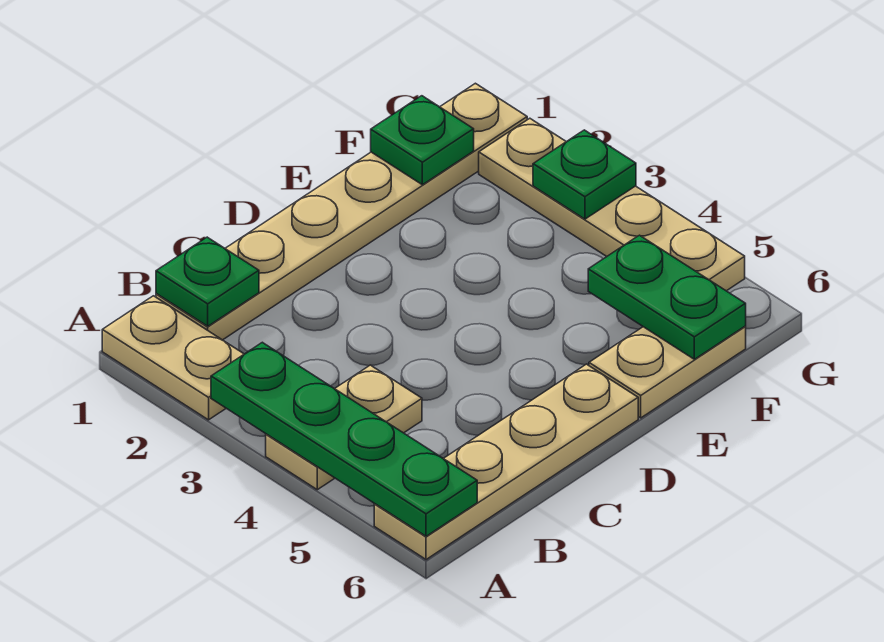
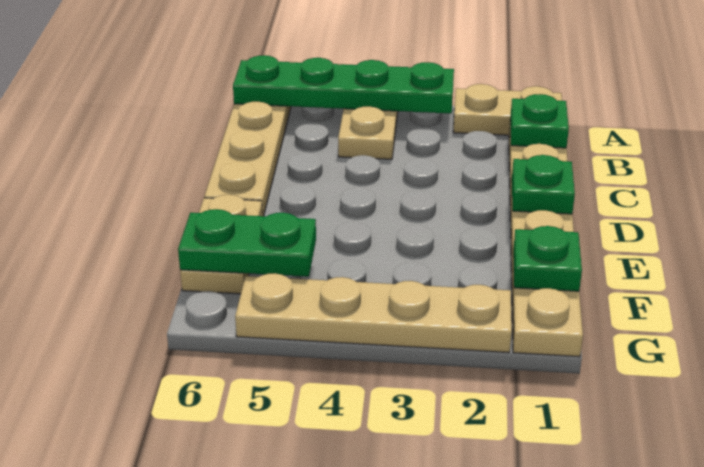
green 1x1 plate [533,130,636,219] -> green 1x1 plate moved to [512,155,575,214]

